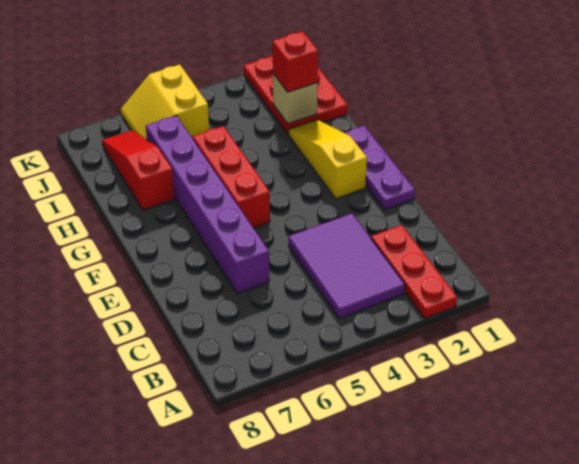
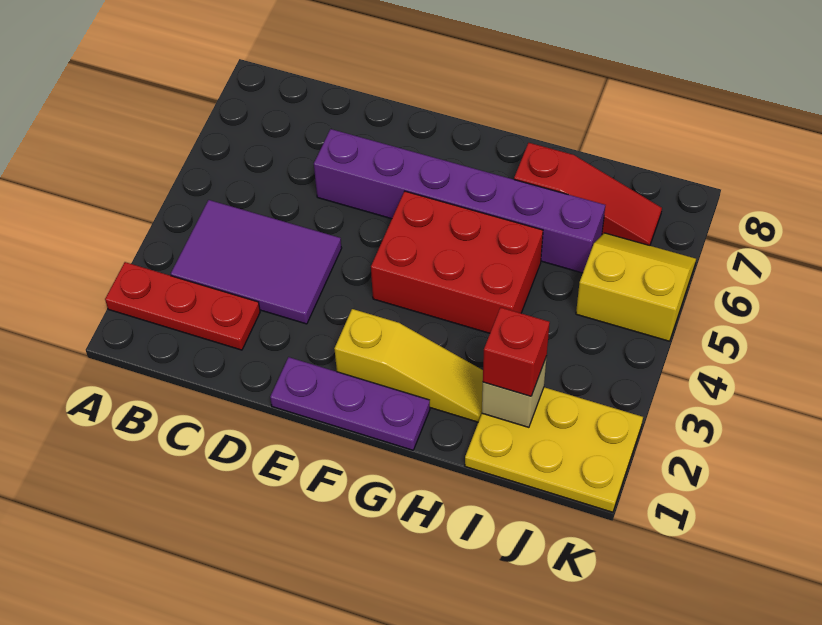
red 1x3 brick [193,126,270,228] -> red 2x3 brick [371,191,543,333]
red 2x3 plate [244,56,347,134] -> yellow 2x3 plate [465,387,643,512]

